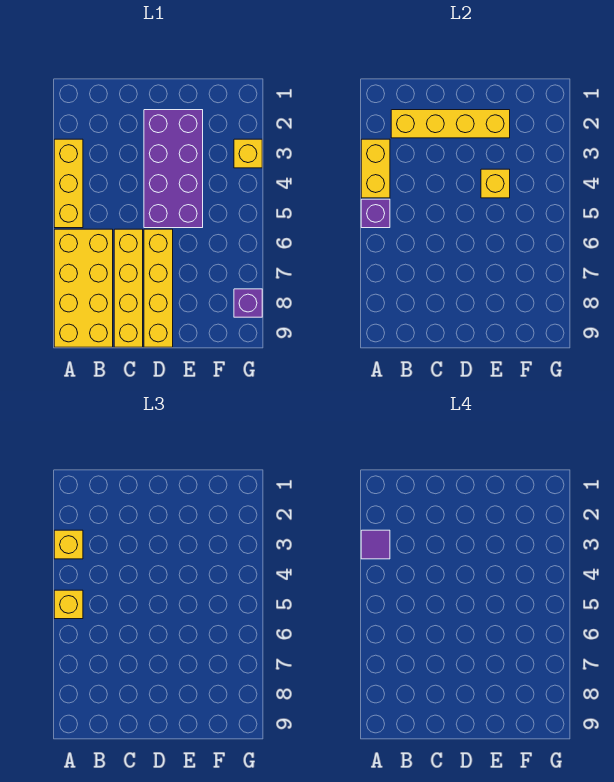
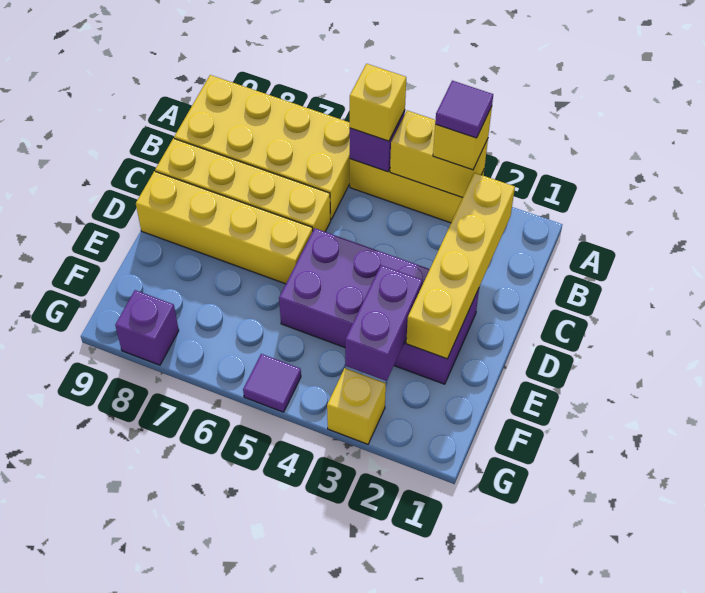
none -> purple 1x2 brick [345,265,422,381]
yellow 1x1 brick [481,169,510,198] -> none
none -> purple 1x1 tile [243,354,301,412]

